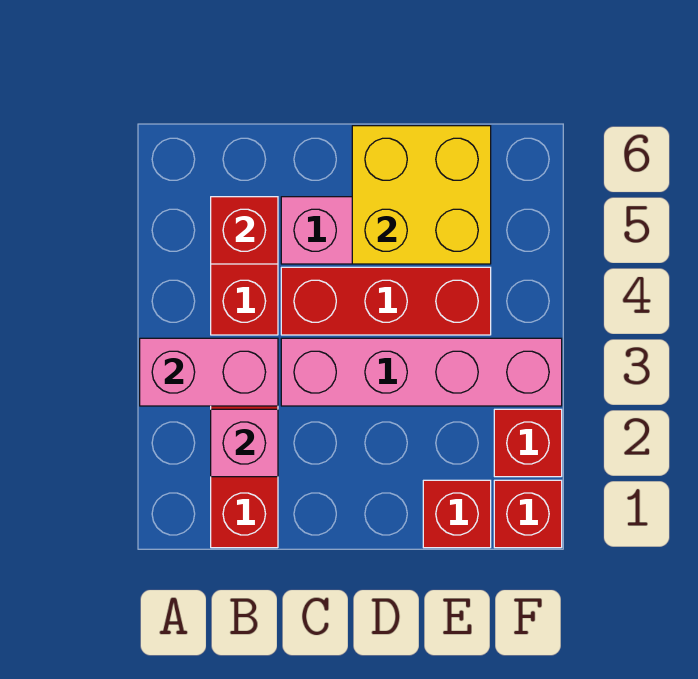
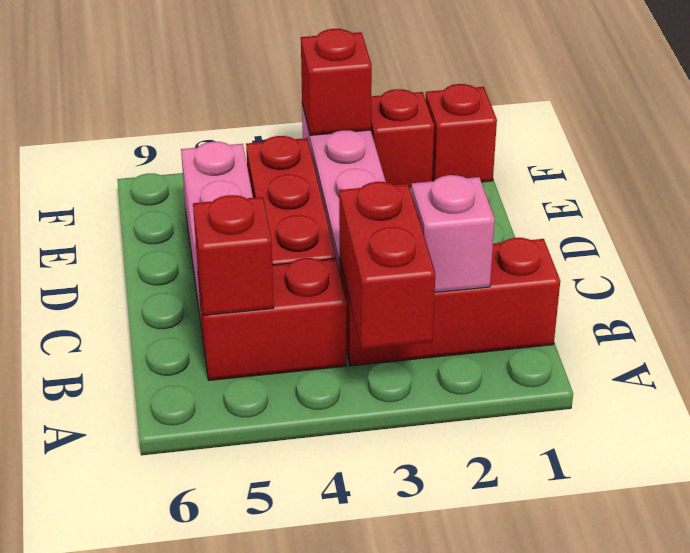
pink 1x2 brick [140,338,278,406] -> red 1x2 brick [339,182,435,349]
yellow 2x2 brick [352,126,491,264] -> none
red 1x1 brick [423,480,491,548] -> red 1x1 brick moved to [301,29,372,135]

